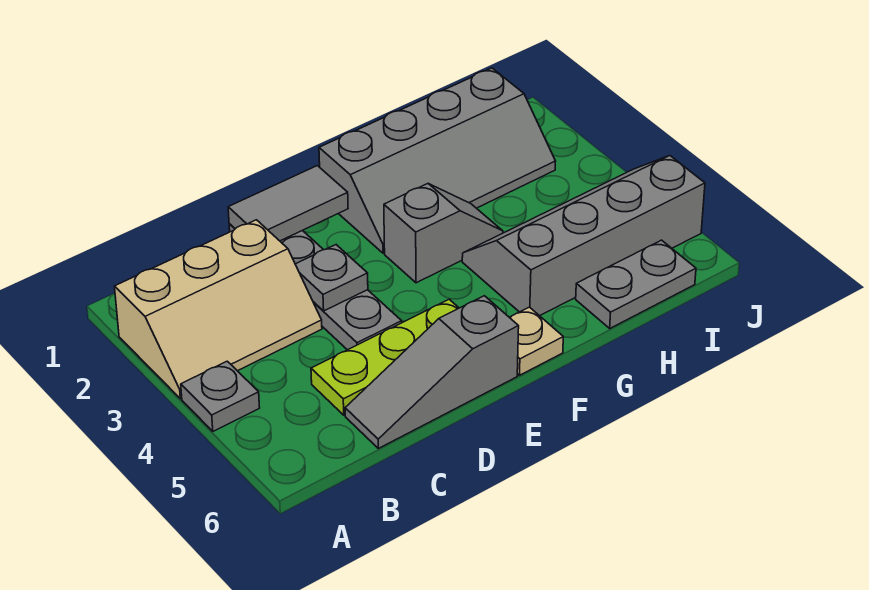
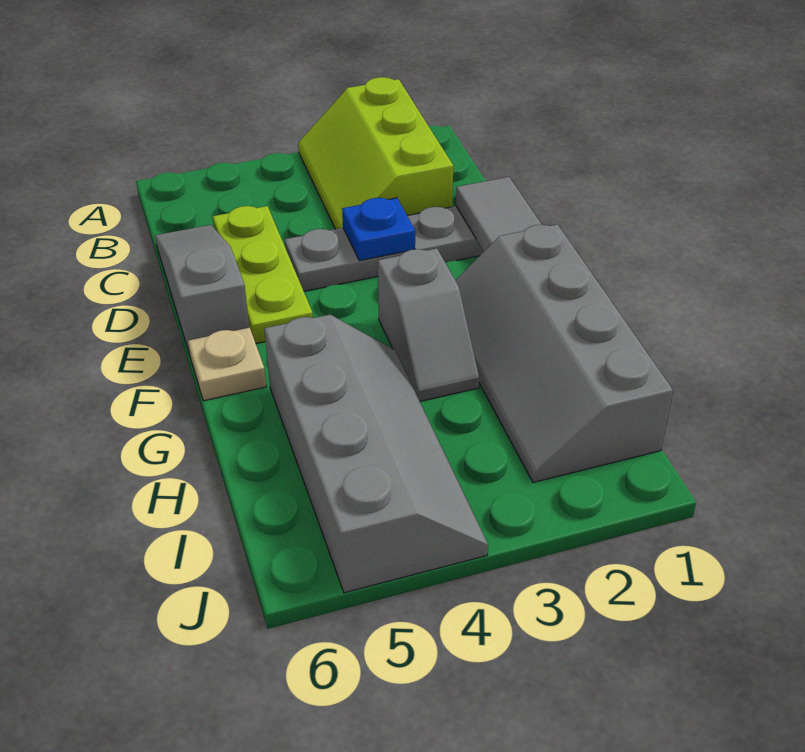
tan 2x3 slope [114,220,322,399] -> lime 2x3 slope [298,77,453,229]
grey 1x1 plate [181,361,260,431] -> none
grey 1x1 plate [295,245,368,311] -> blue 1x1 plate [342,198,415,261]
grey 1x2 plate [576,240,696,328] -> none

